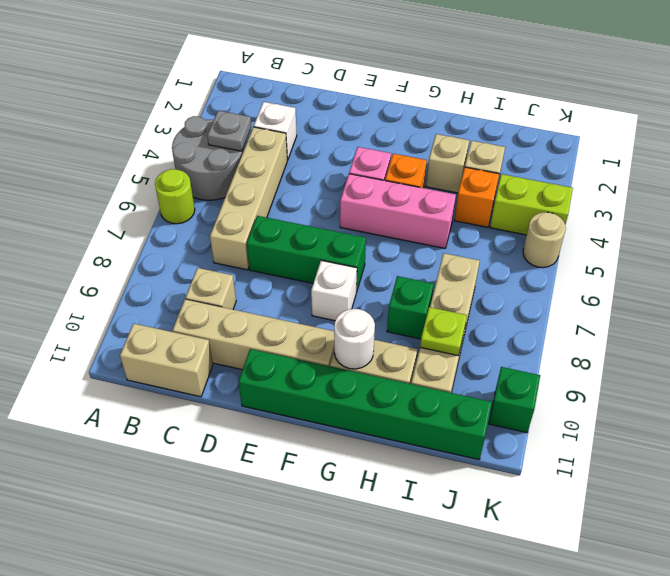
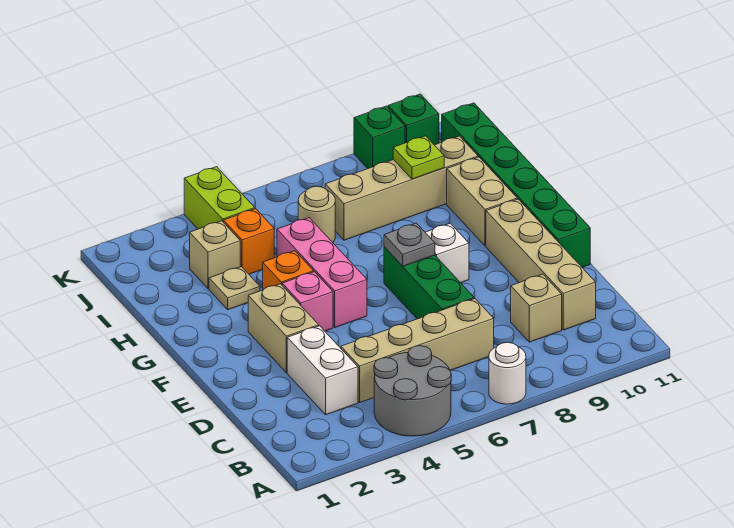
lime 1x1 round brick [155,169,195,224] -> none
grey 1x1 plate [207,111,251,151] -> grey 1x1 plate moved to [384,223,435,266]
tan 1x2 brick [120,324,213,397] -> tan 1x2 brick moved to [248,284,319,373]
white 1x1 brick [254,102,297,160] -> white 1x2 brick [287,326,358,415]
white 1x1 round brick [334,309,375,369] -> white 1x1 round brick moved to [489,342,526,404]
tan 1x1 brick [426,134,469,193] -> tan 1x1 plate [209,267,260,310]
green 1x1 brick [387,276,434,339] -> green 1x1 brick moved to [354,106,405,168]
tan 1x1 round brick [523,212,566,268] -> tan 1x1 round brick moved to [298,186,335,242]

